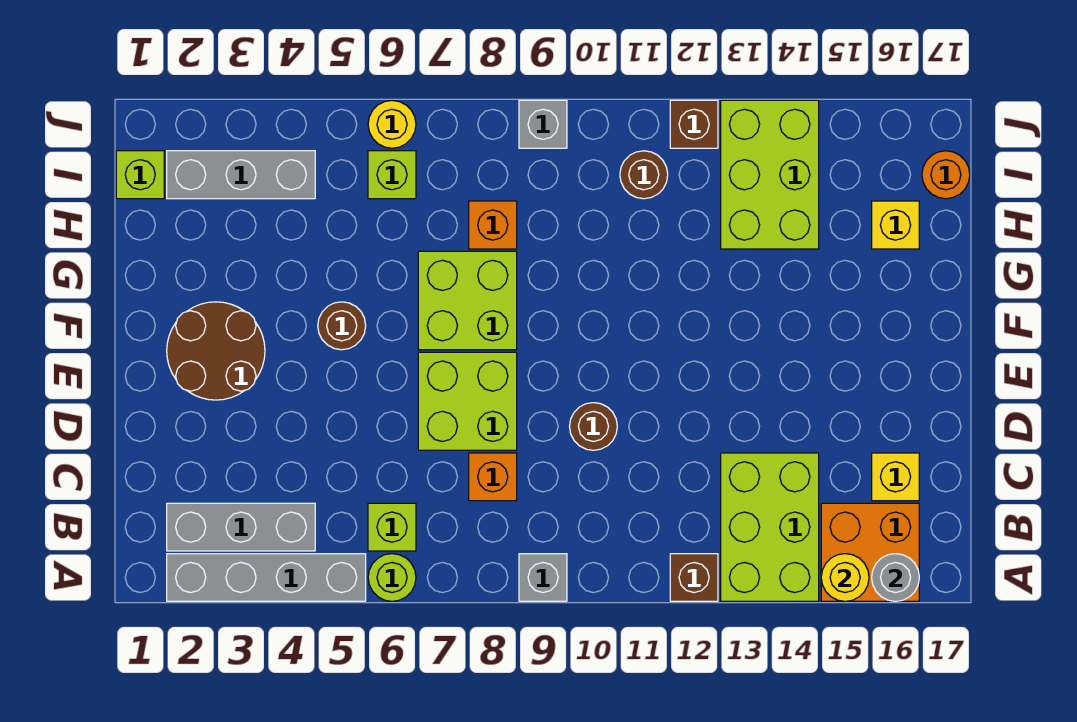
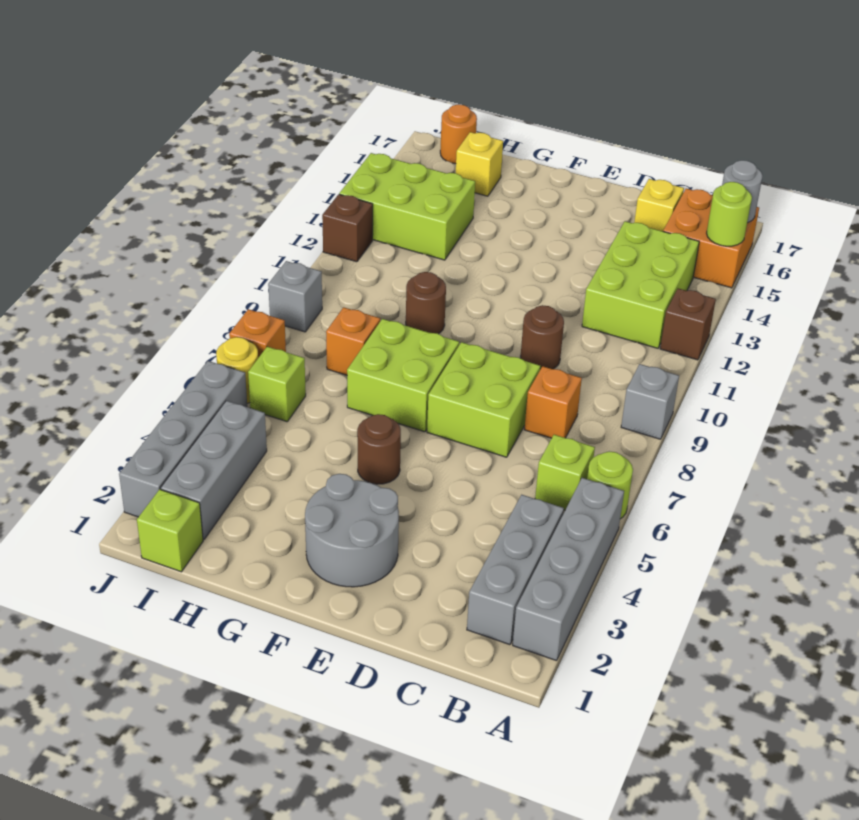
lime 2x3 brick [721,453,819,601] -> lime 2x3 brick turned to [582,221,699,348]
yellow 1x1 round brick [821,554,869,601] -> lime 1x1 round brick [707,182,752,246]
brown 2x2 round brick [167,302,265,400] -> grey 2x2 round brick [305,474,399,587]
brown 1x1 round brick [620,151,668,199] -> brown 1x1 round brick moved to [406,272,446,334]
none -> grey 1x4 brick [119,361,247,517]
none -> orange 1x1 brick [229,309,286,358]

